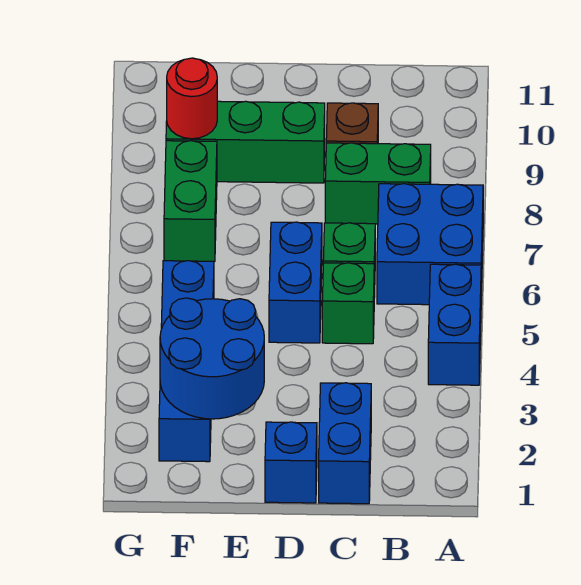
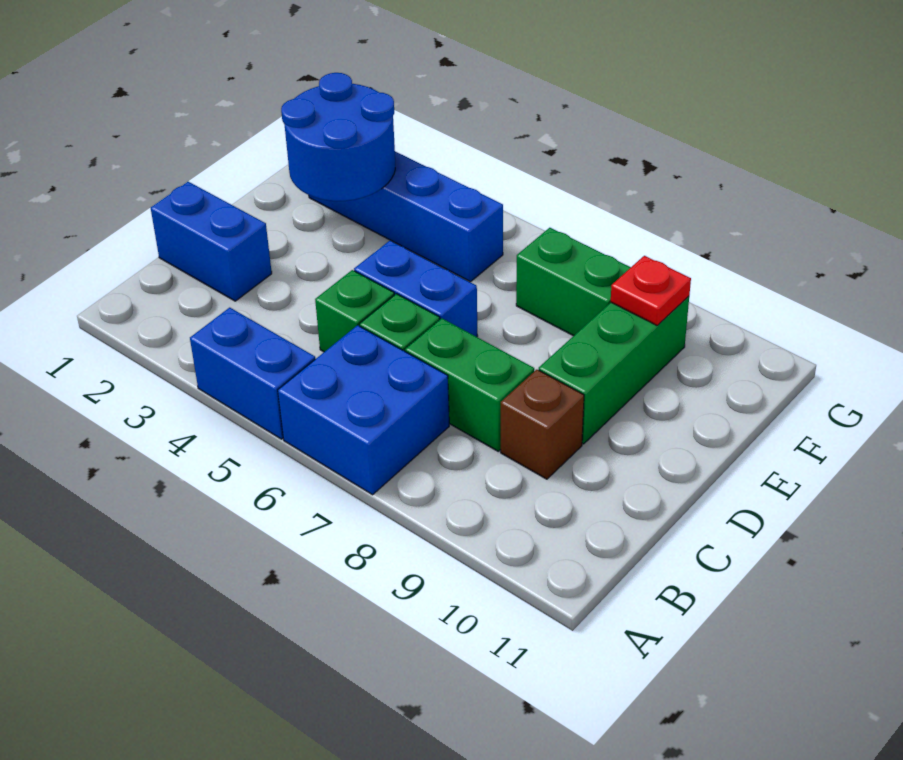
green 1x2 brick [325,143,431,224] -> green 1x2 brick turned to [405,318,534,451]
blue 1x1 brick [265,422,317,503] -> none
red 1x1 round brick [167,58,217,139] -> red 1x1 plate [611,256,691,325]

